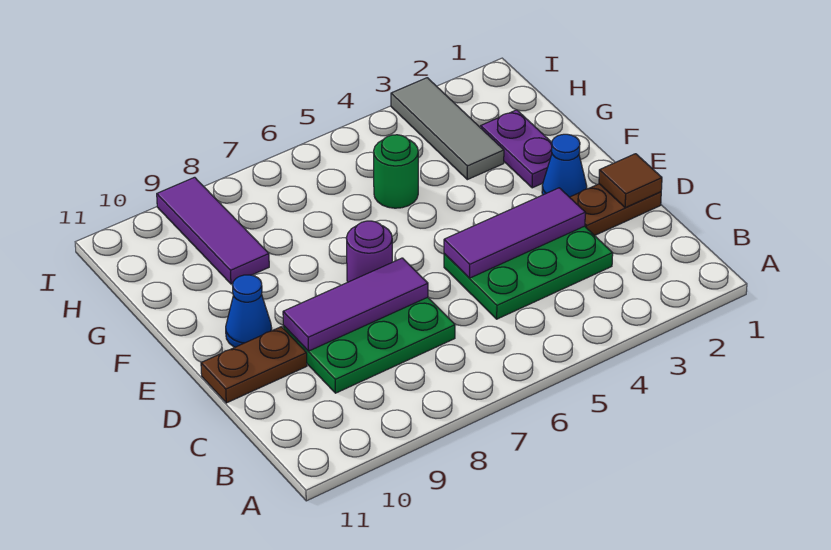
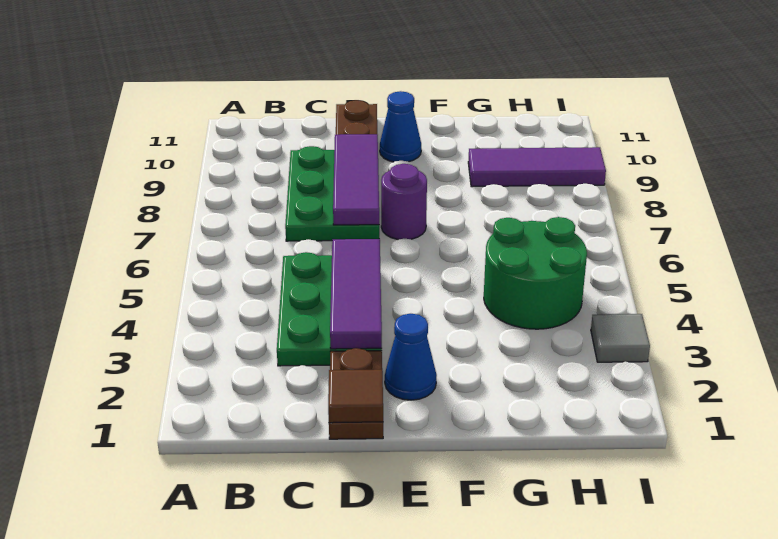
purple 1x2 plate [481,110,552,188] -> none
grey 1x3 tile [391,78,504,180] -> grey 1x1 tile [591,314,650,362]
green 1x1 round brick [374,135,418,208] -> green 2x2 round brick [484,217,587,329]

